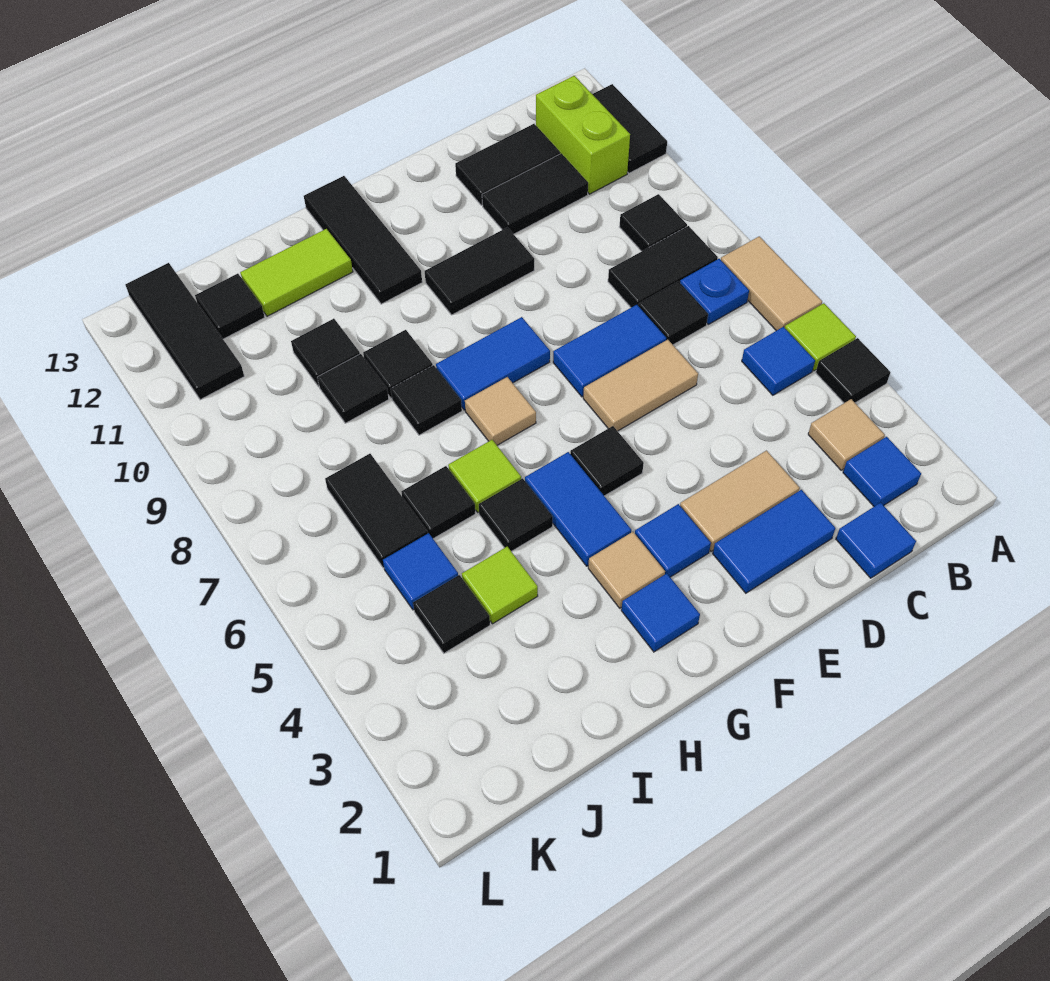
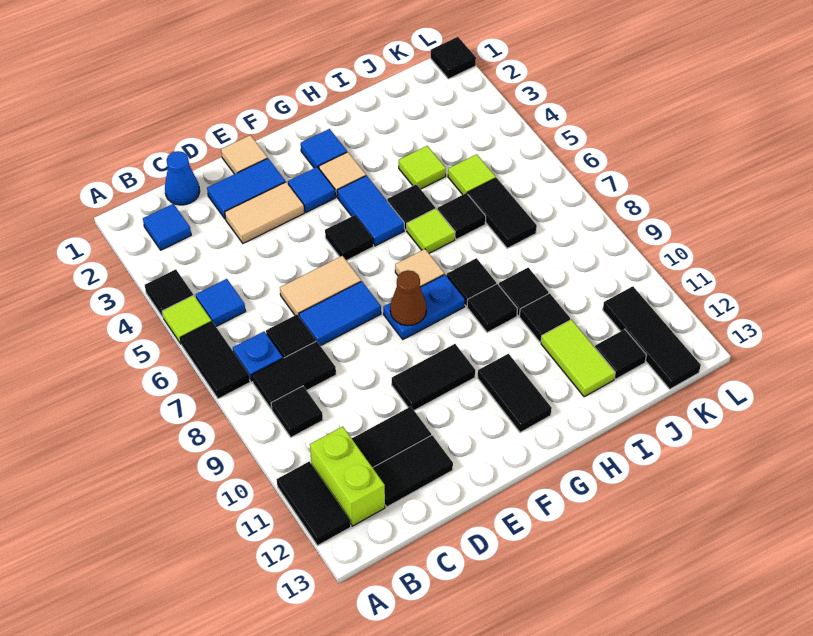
tan 1x2 tile [721,236,822,331] -> black 1x2 tile [180,322,250,399]
tan 1x1 tile [808,399,885,470] -> tan 1x1 tile moved to [221,135,267,174]
blue 1x1 tile [836,503,916,578] -> blue 1x1 cone [165,151,200,205]
blue 1x2 tile [436,317,550,410] -> blue 1x2 plate [383,274,465,339]
none -> brown 1x1 cone [390,270,426,326]
black 1x3 tile [304,176,422,304] -> black 1x2 tile [478,354,552,433]
lime 1x2 tile [240,229,353,316] -> lime 1x2 tile turned to [541,320,615,397]
black 1x1 tile [413,575,490,653] -> black 1x1 tile moved to [431,37,476,79]
blue 1x1 tile [383,533,458,610] -> lime 1x1 tile [448,154,496,195]

